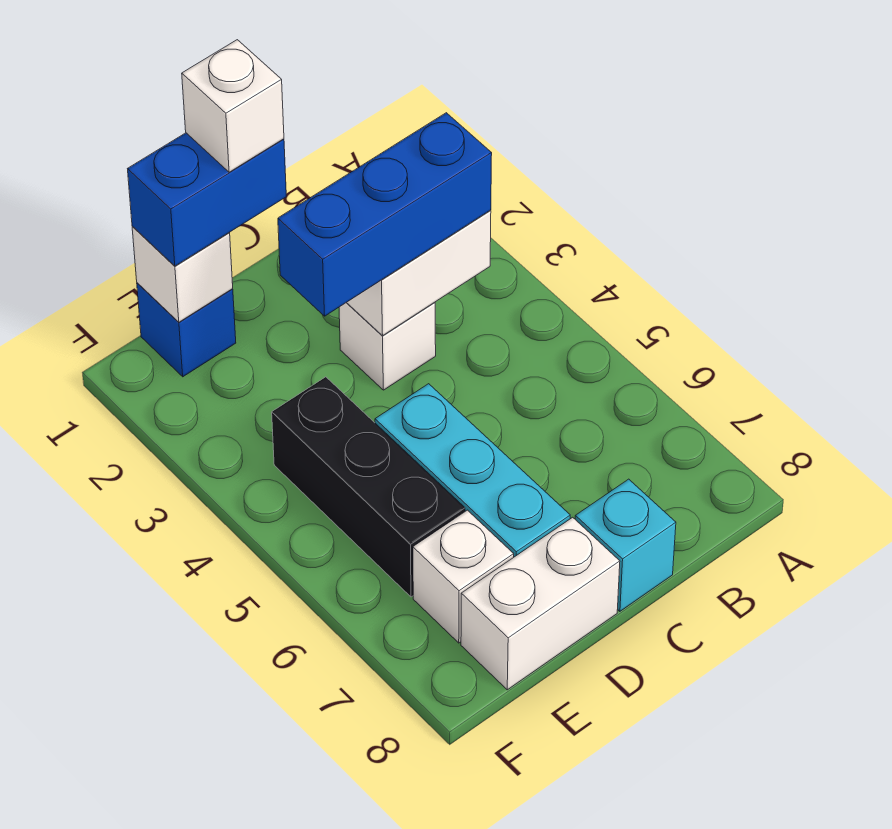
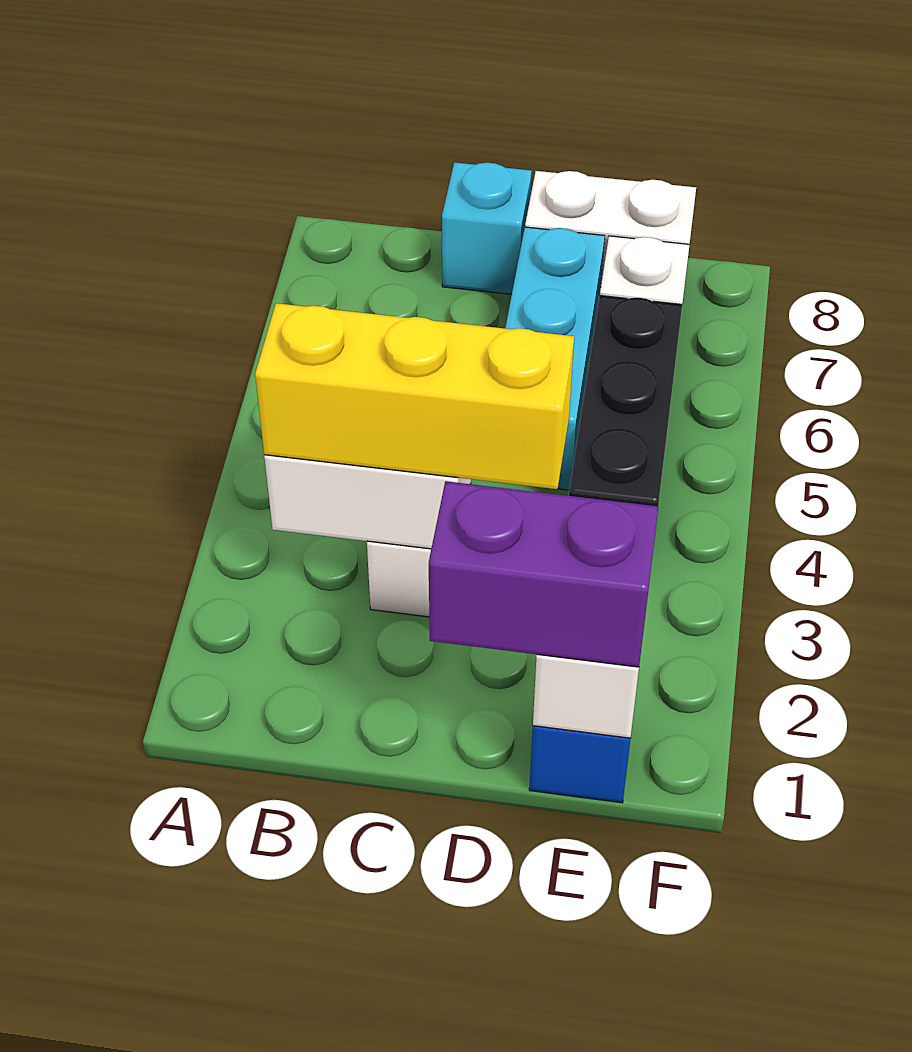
blue 1x3 brick [278,113,492,316] -> yellow 1x3 brick [255,303,574,489]
blue 1x2 brick [128,133,286,266] -> purple 1x2 brick [429,481,658,667]
white 1x1 brick [182,40,284,172] -> none

